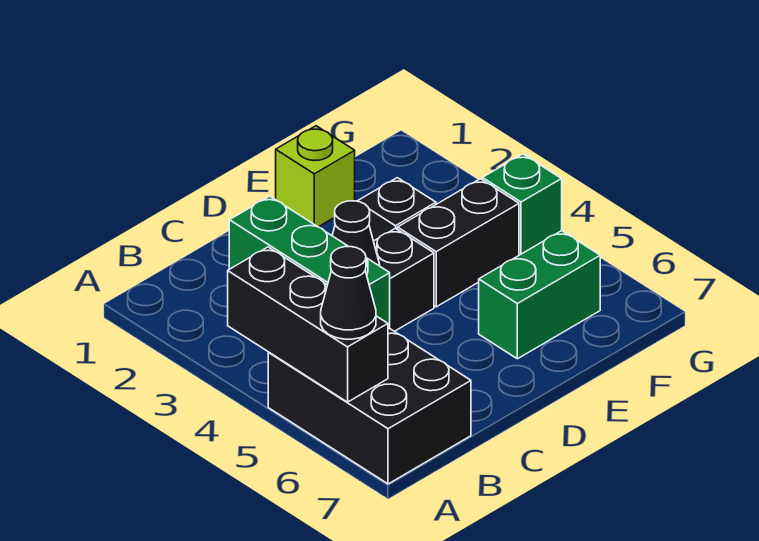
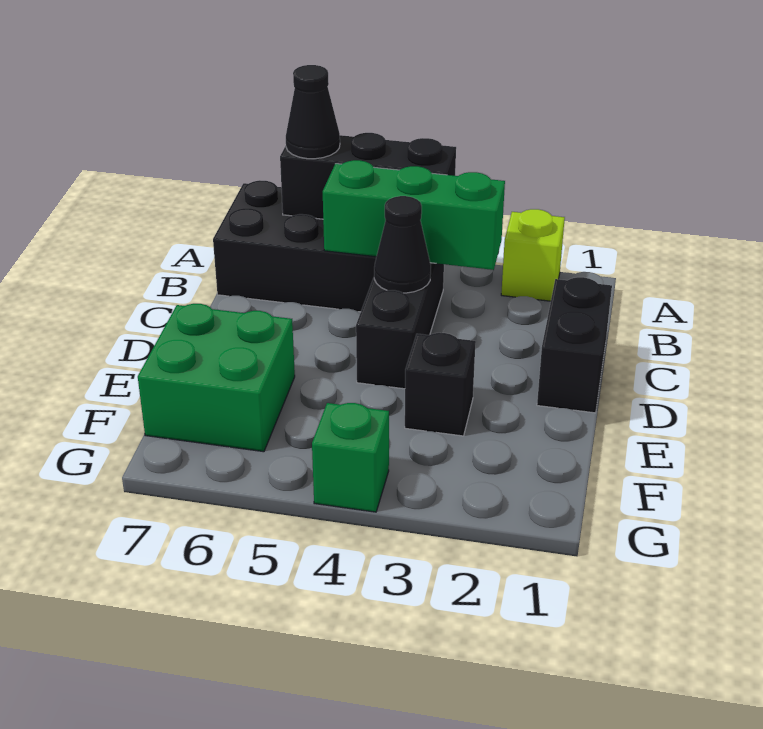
lime 1x1 brick [276,126,355,227] -> lime 1x1 brick moved to [501,209,565,301]
black 1x2 brick [397,179,519,307] -> black 1x2 brick moved to [537,277,612,413]
green 1x2 brick [479,231,600,359] -> green 2x2 brick [138,304,295,452]

